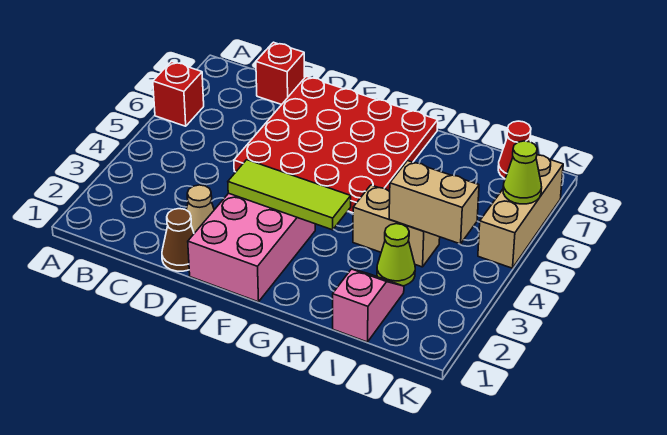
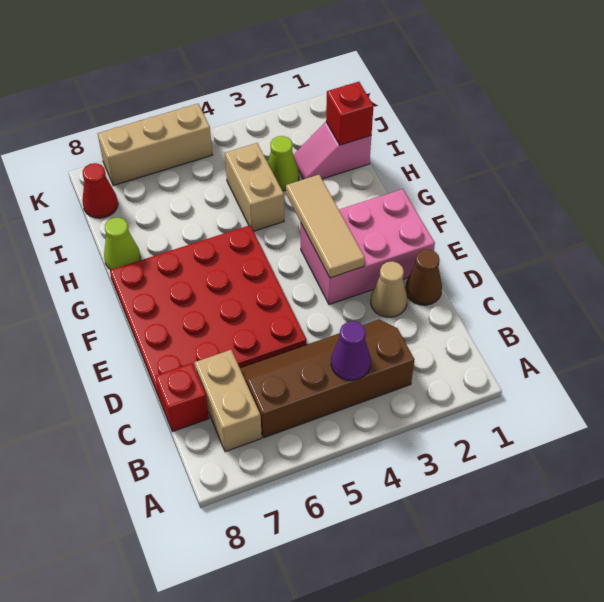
red 1x1 brick [153,61,204,126] -> red 1x1 brick moved to [326,82,374,145]
none -> brown 2x4 slope [240,320,414,438]
none -> purple 1x1 cone [331,321,371,380]
lime 1x3 tile [228,160,351,230] -> tan 1x3 tile [286,175,365,278]
tan 1x2 brick [389,161,479,244] -> tan 1x2 brick moved to [194,350,262,452]
lime 1x1 cone [503,141,542,204] -> lime 1x1 cone moved to [104,217,140,270]

